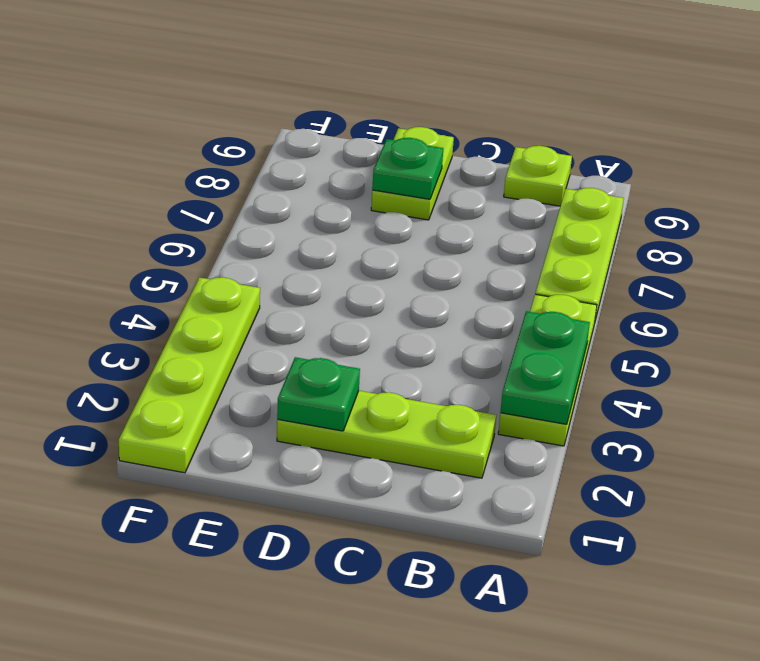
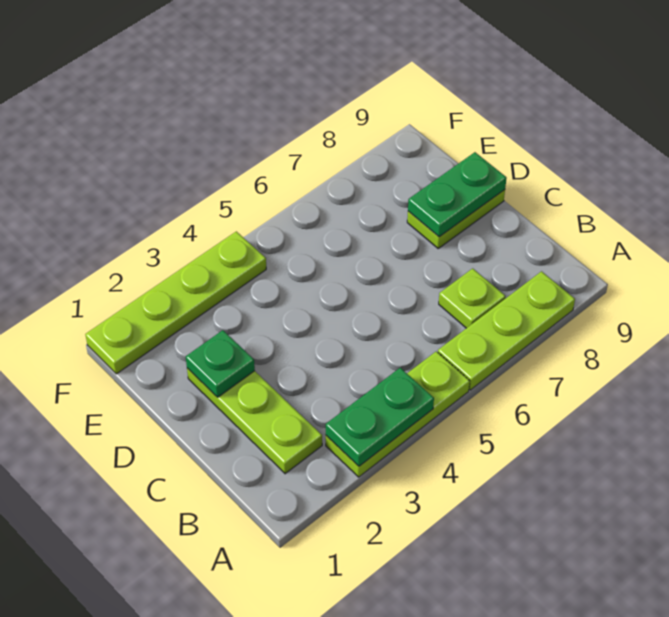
lime 1x1 plate [504,146,572,206] -> lime 1x1 plate moved to [439,268,505,328]
green 1x1 plate [372,138,443,199] -> green 1x2 plate [408,152,507,237]

